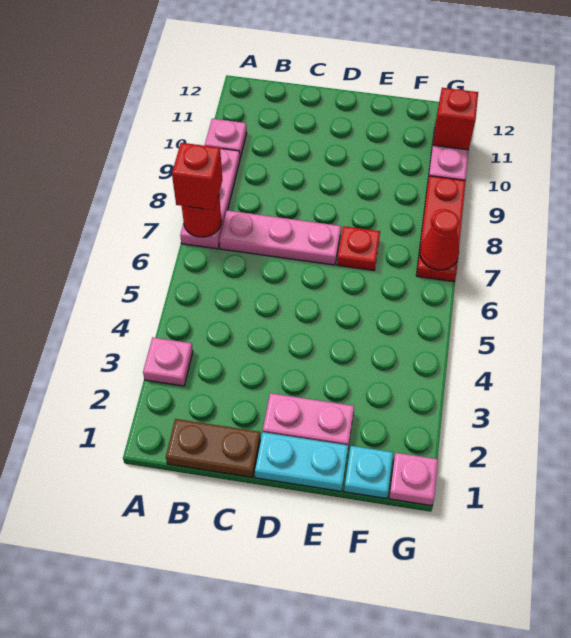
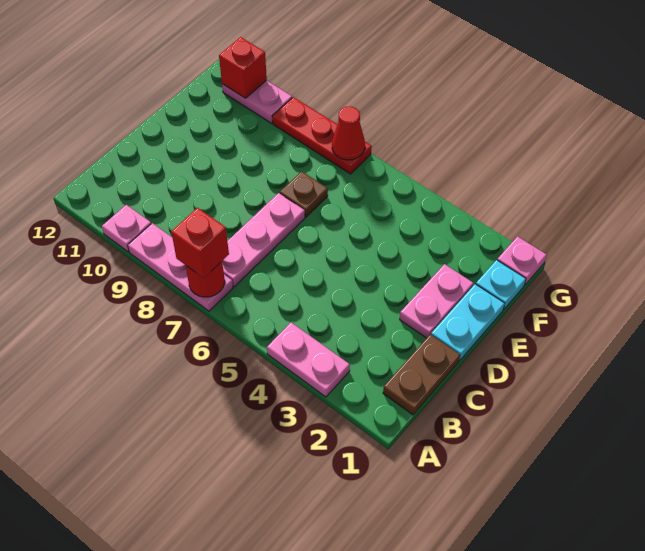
pink 1x1 plate [143,338,193,386] -> pink 1x2 plate [267,323,350,397]
red 1x1 plate [337,226,380,270] -> brown 1x1 plate [280,171,328,217]

